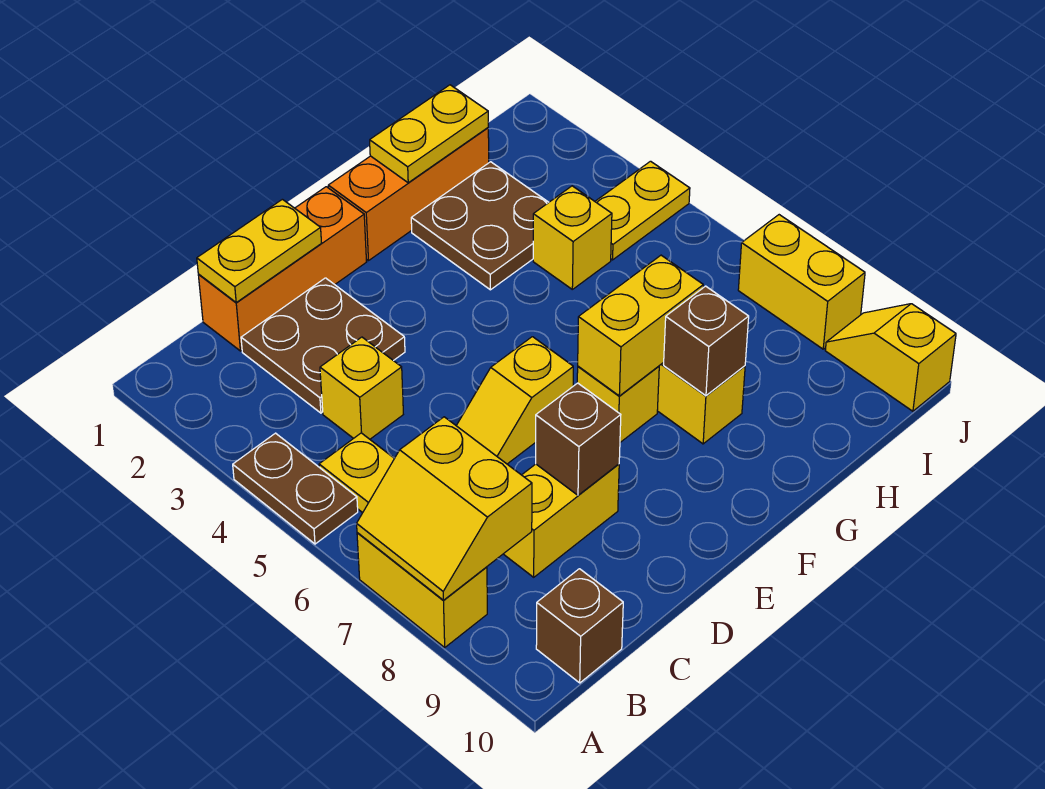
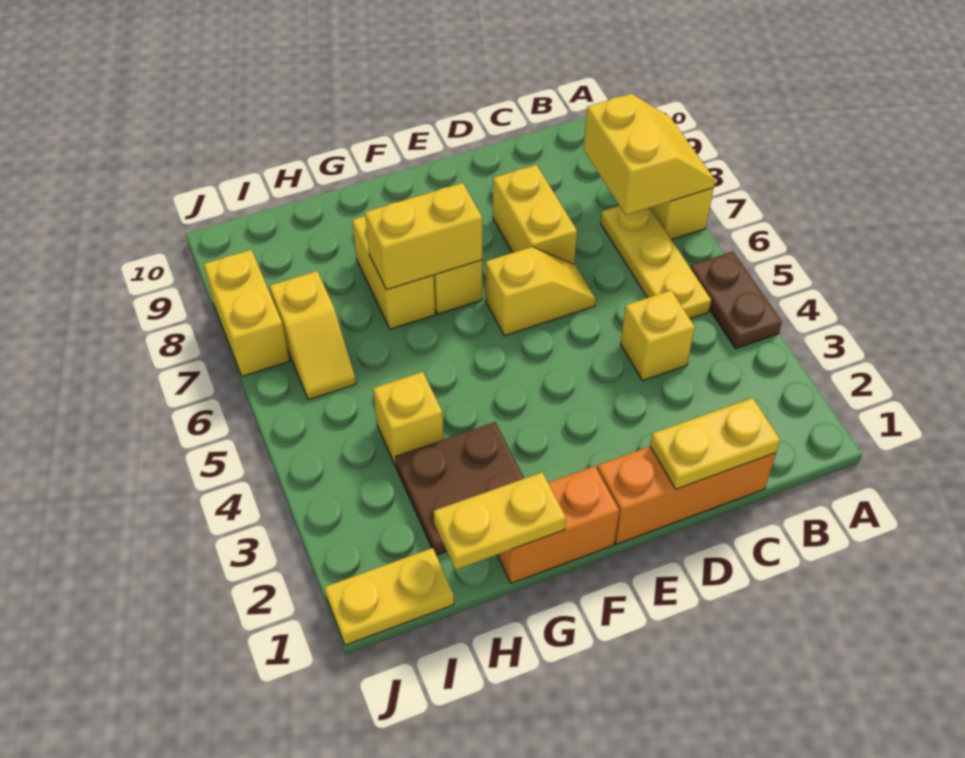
brown 1x1 brick [536,569,623,683] -> none
brown 2x2 plate [241,278,405,413] -> none
yellow 1x2 brick [504,464,619,577] -> yellow 1x2 brick turned to [493,165,577,264]
brown 1x1 brick [536,383,621,495] -> none
orange 1x3 brick [328,128,489,261] -> orange 1x2 brick [497,466,619,583]
brown 1x1 brick [664,286,749,396] -> none
yellow 1x2 plate [595,161,690,260] -> yellow 1x2 plate moved to [324,548,454,645]
yellow 1x2 slope [825,304,956,411] -> yellow 1x2 slope moved to [270,271,356,400]

